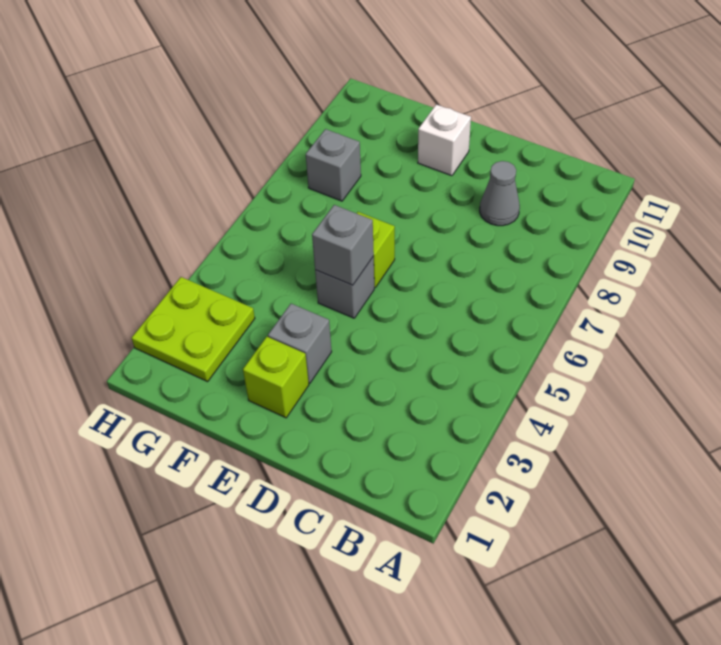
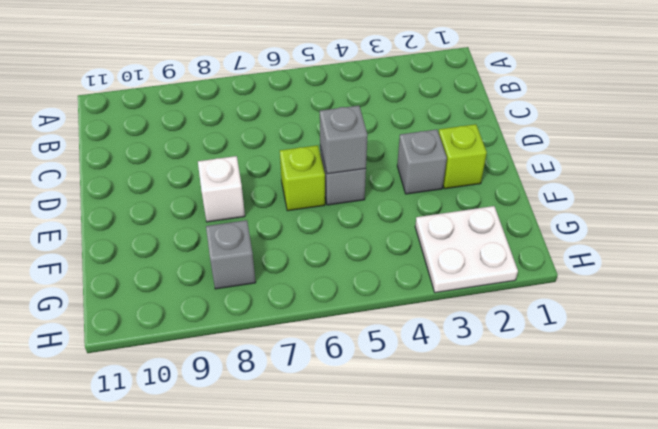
grey 1x1 cone [480,161,520,226] -> none
white 1x1 brick [418,105,471,176] -> white 1x1 brick moved to [198,156,245,222]
lime 2x2 plate [132,277,255,382] -> white 2x2 plate [415,206,518,293]

